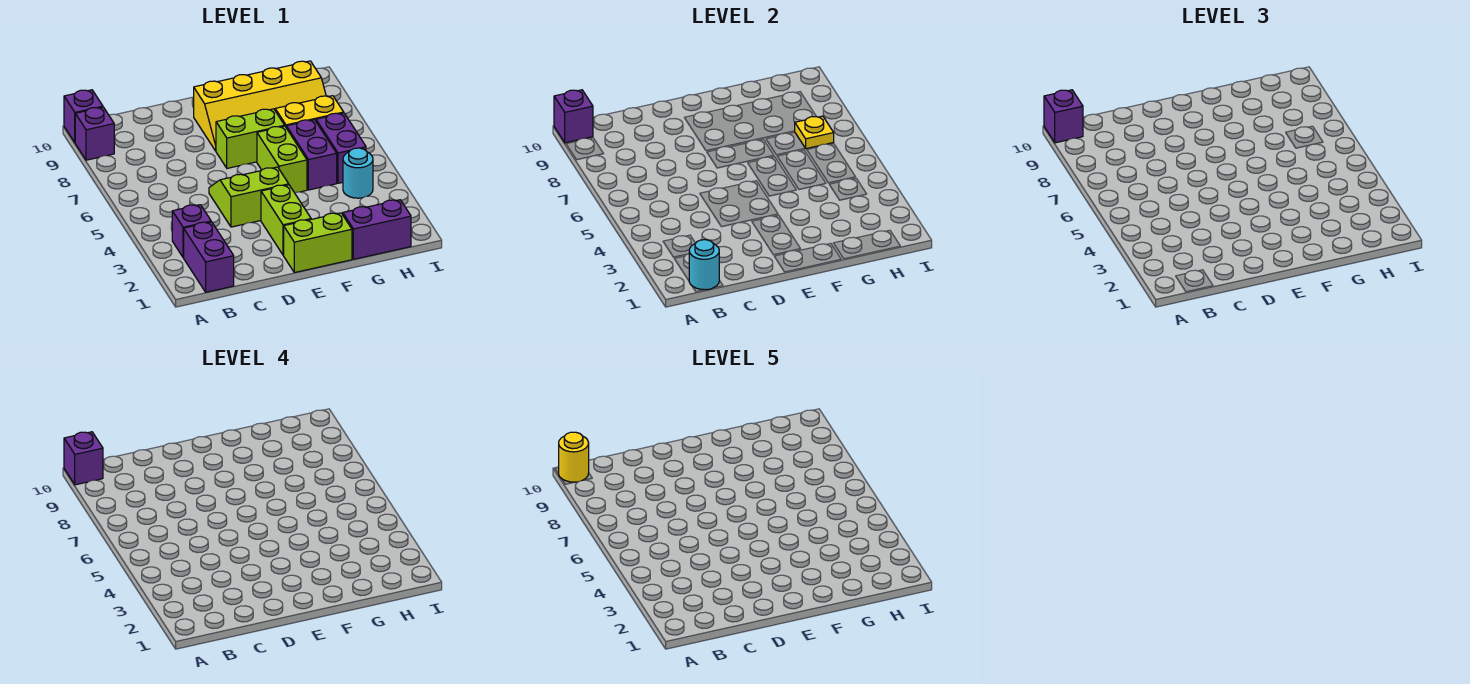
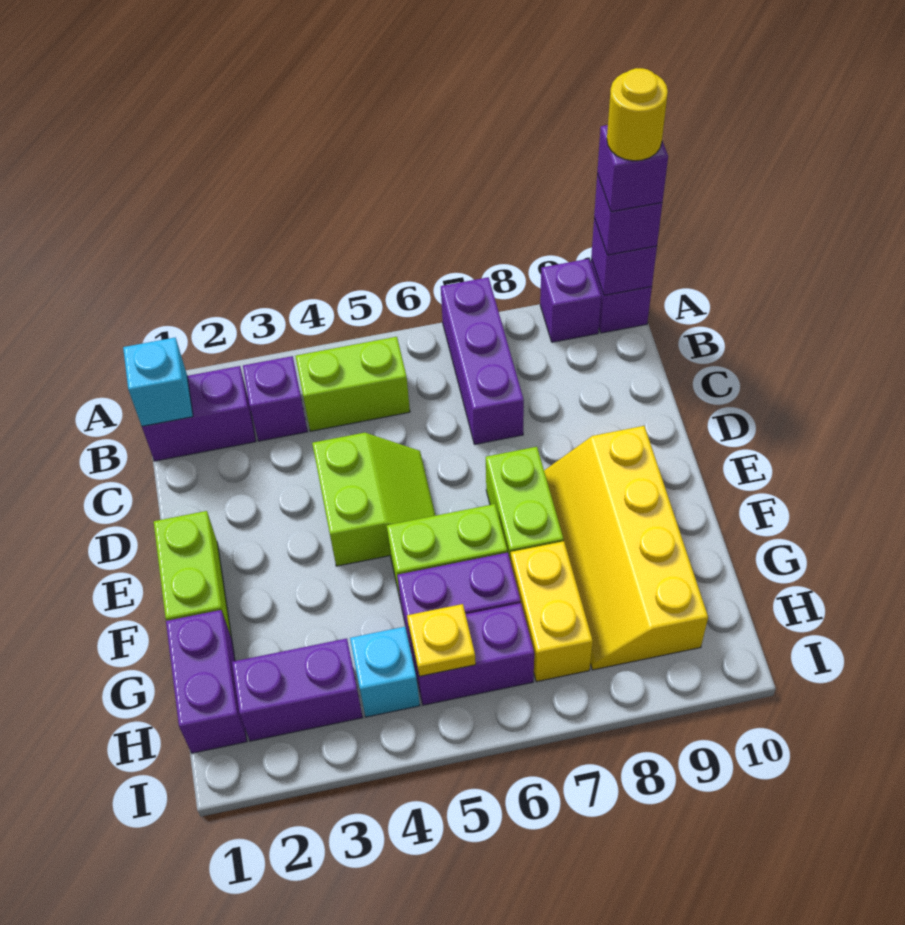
none -> purple 1x3 brick [441,277,524,444]
cyan 1x1 round brick [689,240,719,290] -> cyan 1x1 brick [123,338,193,426]
lime 1x2 brick [261,185,311,255] -> lime 1x2 brick moved to [295,337,410,431]
none -> purple 1x2 brick [232,638,363,741]
cyan 1x1 round brick [343,148,373,198] -> cyan 1x1 brick [350,626,420,717]
yellow 1x1 plate [795,116,834,149] -> yellow 1x1 plate moved to [407,604,476,676]

